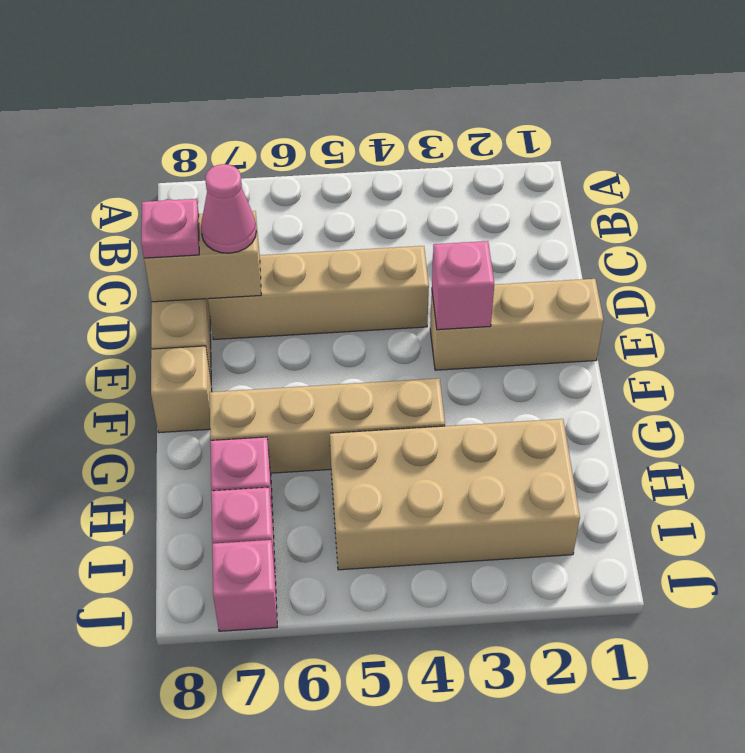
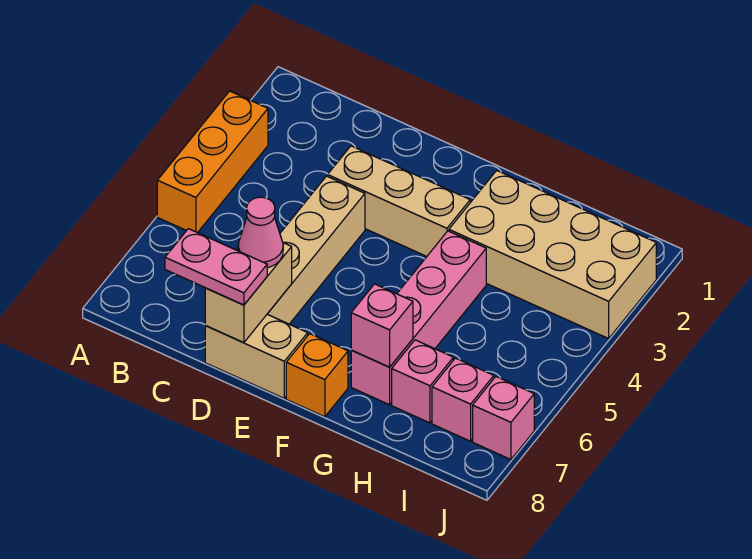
none -> orange 1x3 brick [157,91,268,233]
pink 1x1 plate [141,199,199,258] -> pink 1x2 plate [165,229,267,305]
tan 1x3 brick [430,279,604,370] -> tan 1x3 brick turned to [328,146,470,256]
pink 1x1 brick [432,241,494,330] -> pink 1x1 brick moved to [351,284,413,367]
tan 1x1 brick [151,346,212,433] -> orange 1x1 brick [286,334,348,417]
tan 1x4 brick [210,378,445,473] -> pink 1x4 brick [351,231,486,405]
tan 2x4 brick [330,419,580,570] -> tan 2x4 brick turned to [449,170,656,339]

